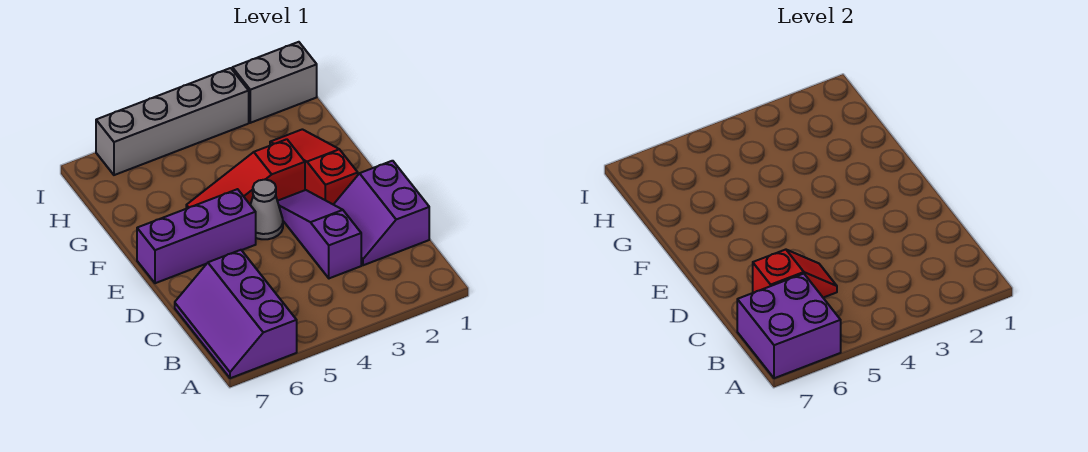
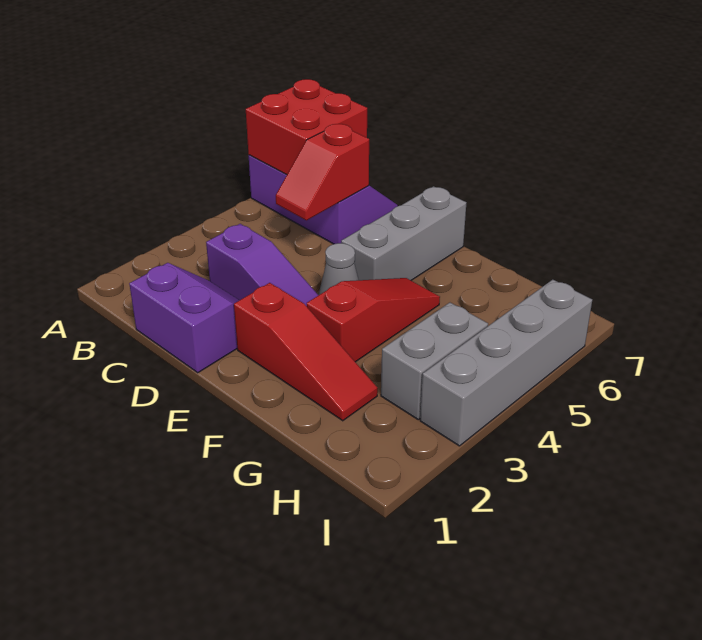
purple 2x2 brick [737,274,841,378] -> red 2x2 brick [246,79,367,175]
purple 1x3 brick [137,189,256,283] -> grey 1x3 brick [341,186,466,280]
grey 1x2 brick [232,42,317,123] -> grey 1x2 brick moved to [381,303,488,420]

